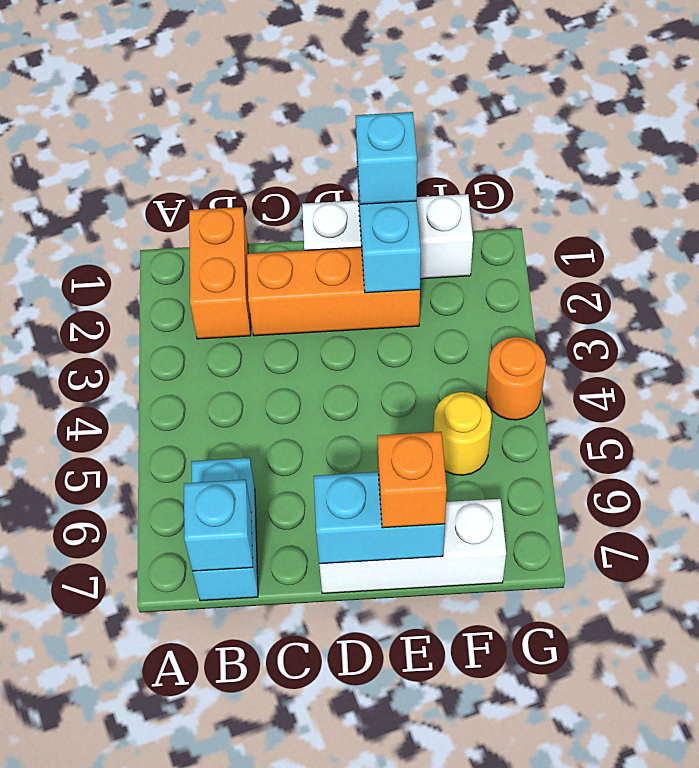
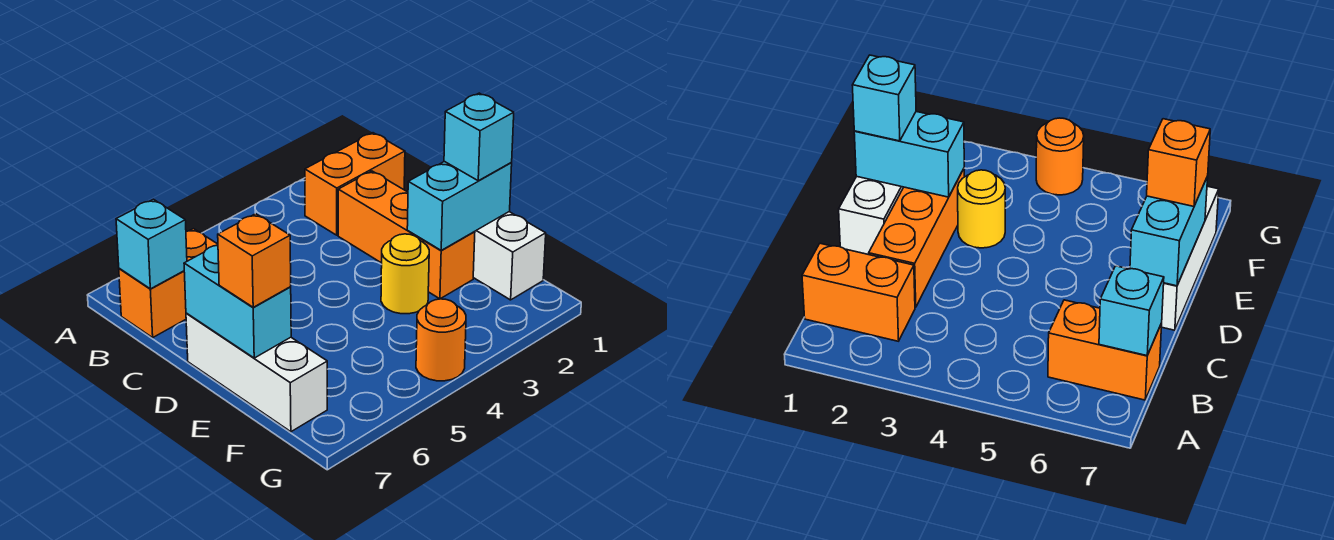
cyan 1x2 brick [191,458,258,601] -> orange 1x2 brick [119,229,218,338]
yellow 1x1 round brick [434,392,492,475] -> yellow 1x1 round brick moved to [381,234,429,314]

